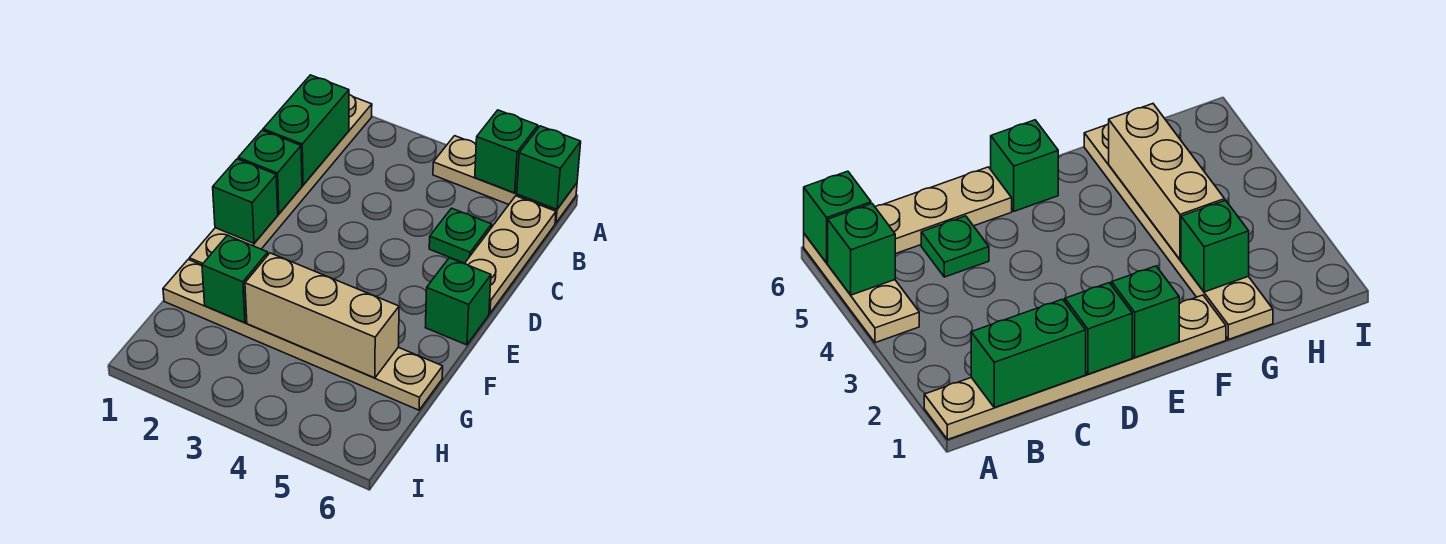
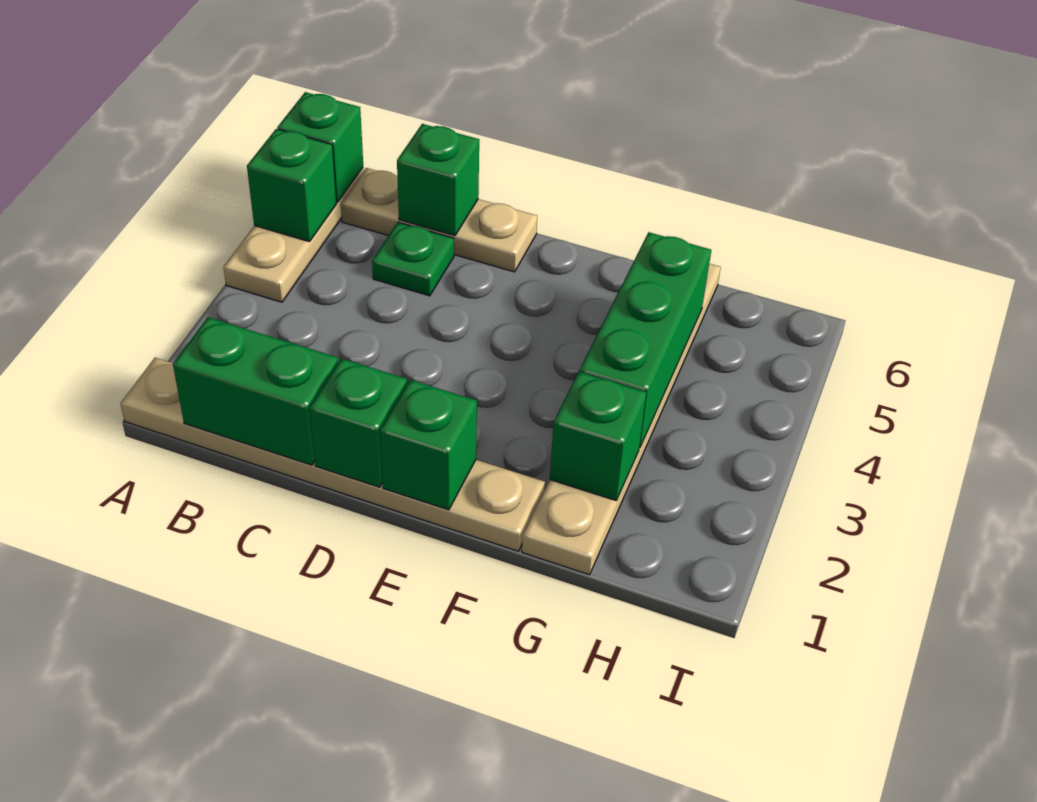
green 1x1 brick [425,258,491,345] -> green 1x1 brick moved to [397,124,479,236]
tan 1x3 brick [245,253,399,378] -> green 1x3 brick [580,232,711,448]

